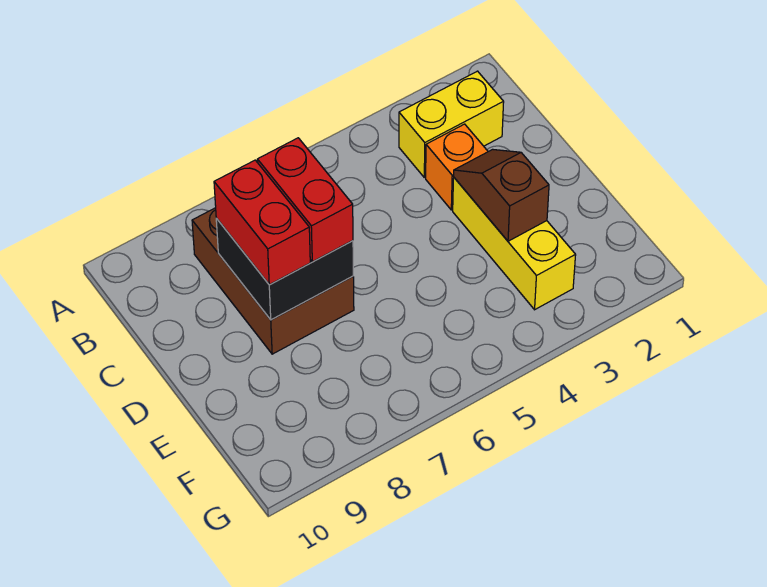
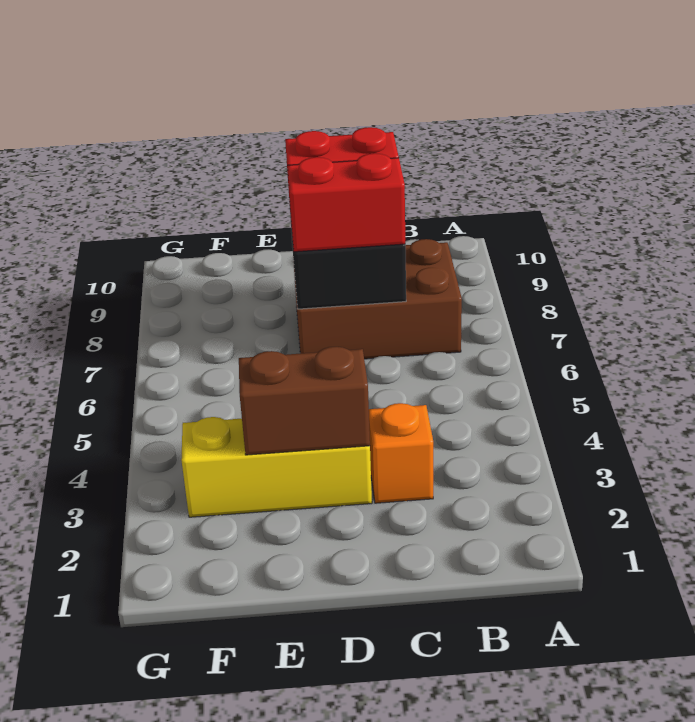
yellow 1x2 brick [399,71,504,177] -> none
brown 1x2 slope [454,149,549,241] -> brown 1x2 brick [239,347,370,455]

